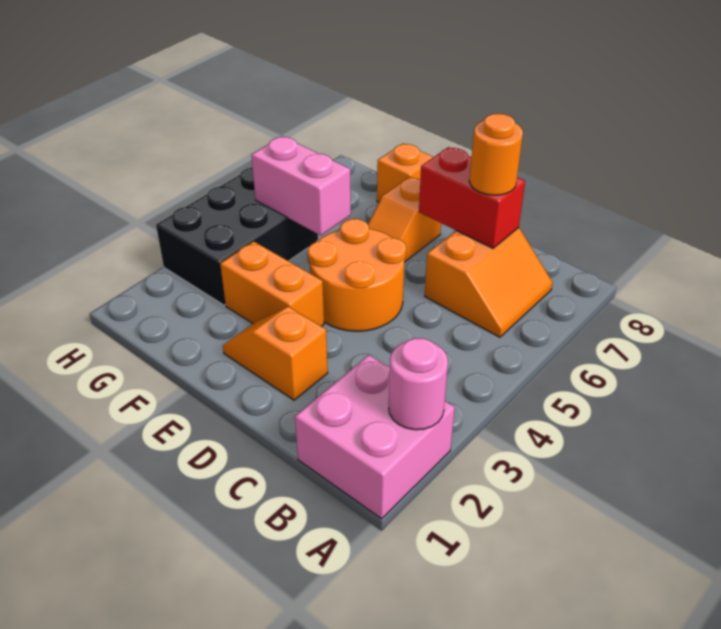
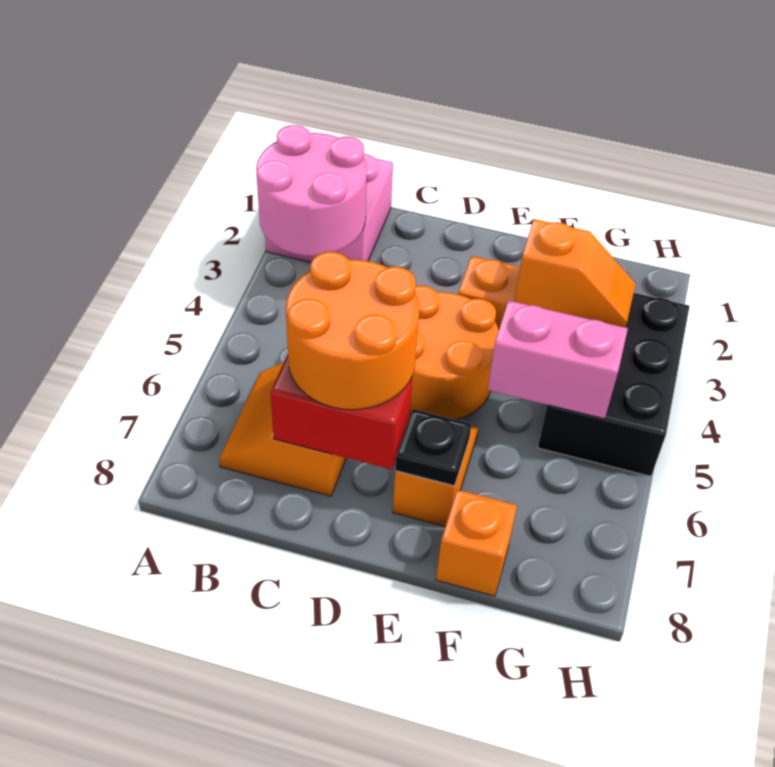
pink 1x1 round brick [389,338,448,430] -> pink 2x2 round brick [256,125,367,256]
orange 1x1 round brick [469,114,523,195] -> orange 2x2 round brick [286,252,419,410]
orange 1x2 slope [223,307,328,400] -> orange 1x2 slope moved to [514,219,636,328]
none -> black 1x1 plate [395,409,471,486]

